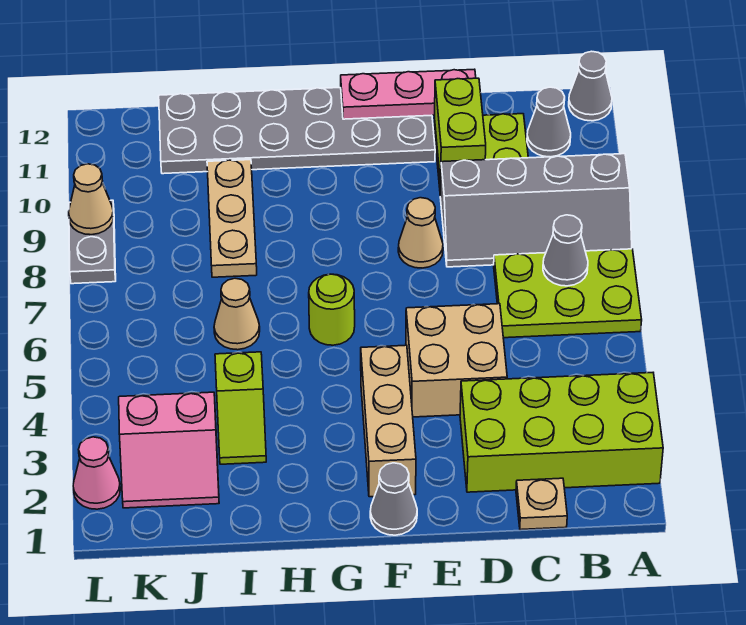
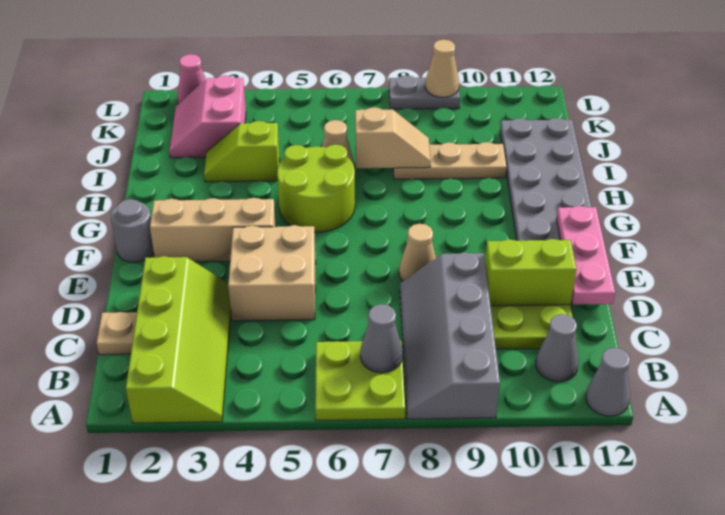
lime 2x4 brick [460,373,663,492] -> lime 2x4 slope [126,256,231,423]
lime 2x3 plate [494,249,642,338] -> lime 2x2 plate [315,341,405,420]
grey 1x1 cone [370,463,417,535] -> grey 1x1 round brick [111,199,154,262]
lime 1x1 round brick [309,274,355,345] -> lime 2x2 round brick [277,144,355,232]
none -> tan 1x2 slope [355,107,431,168]

